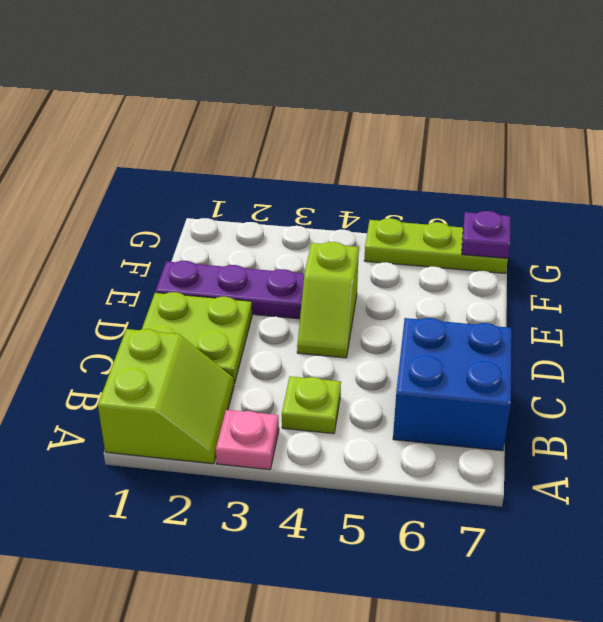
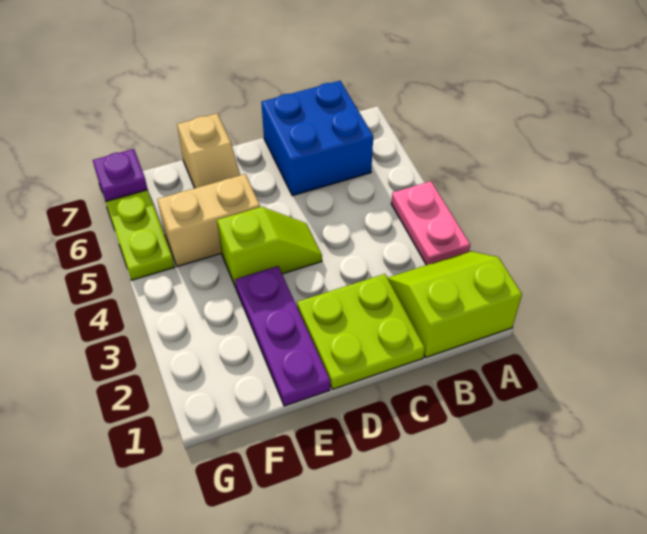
pink 1x1 plate [216,410,279,470] -> pink 1x2 plate [391,181,470,265]
lime 1x1 plate [282,376,341,434] -> none
none -> tan 1x2 brick [157,174,260,267]
none -> tan 1x2 slope [177,113,240,188]

